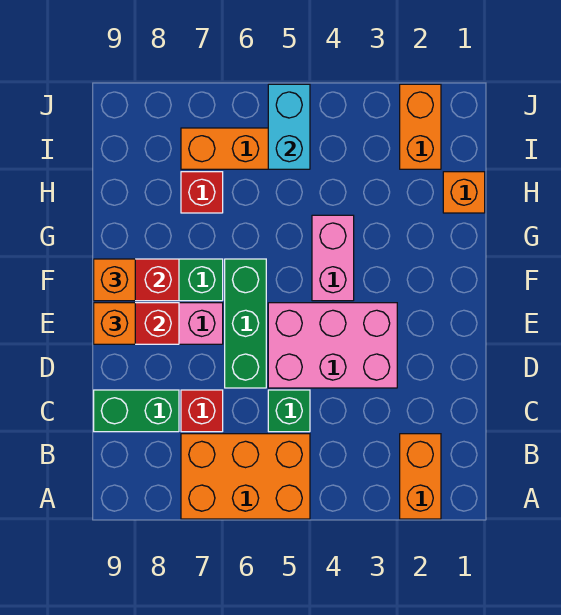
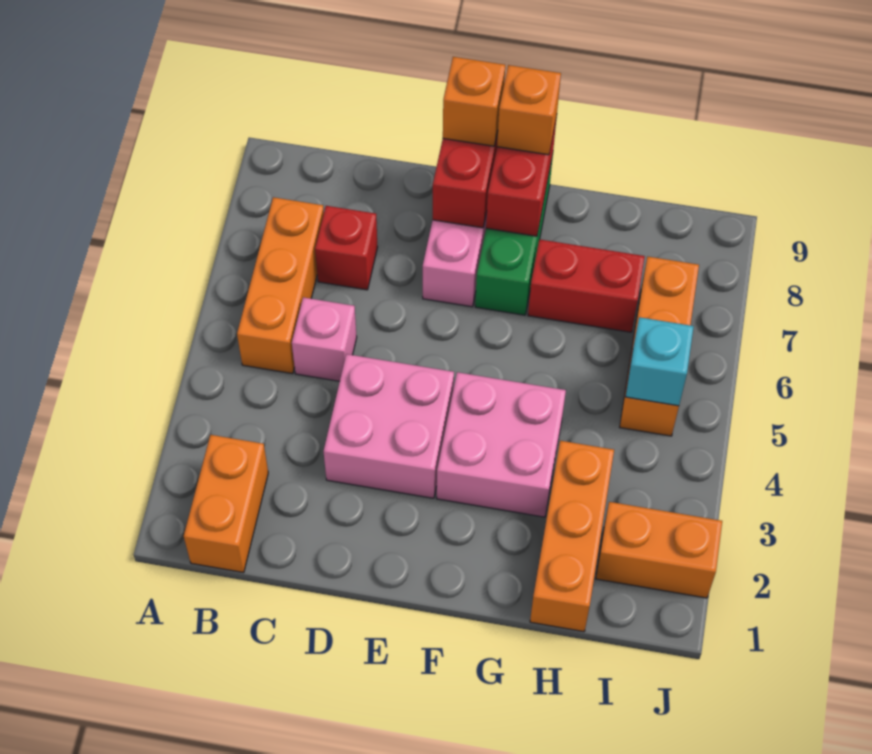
orange 1x2 brick [400,434,441,519] -> orange 1x2 brick turned to [184,435,268,573]
orange 2x3 brick [181,434,310,519] -> orange 1x3 brick [237,197,324,374]
green 1x1 brick [268,390,310,432] -> pink 1x1 brick [292,297,357,381]
green 1x2 brick [94,390,179,432] -> none
pink 2x3 brick [268,303,397,388] -> pink 2x2 brick [323,354,454,498]
green 1x3 brick [225,259,266,388] -> none
pink 1x2 brick [312,215,354,301] -> pink 2x2 brick [437,372,566,517]
orange 1x1 brick [443,172,485,213] -> orange 1x3 brick [530,441,614,632]
red 1x1 brick [181,172,223,213] -> red 1x2 brick [528,239,645,332]
cyan 1x2 brick [268,84,310,169] -> cyan 1x1 brick [625,317,694,406]

